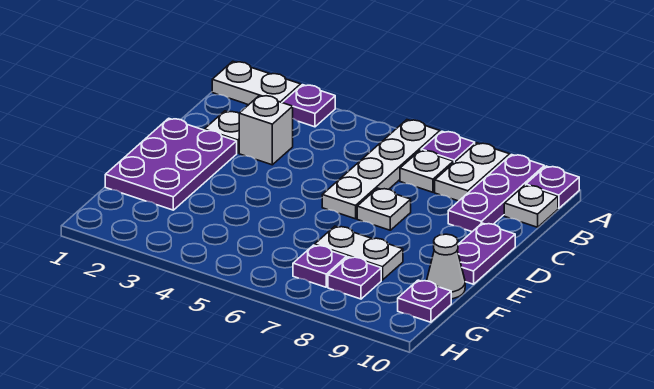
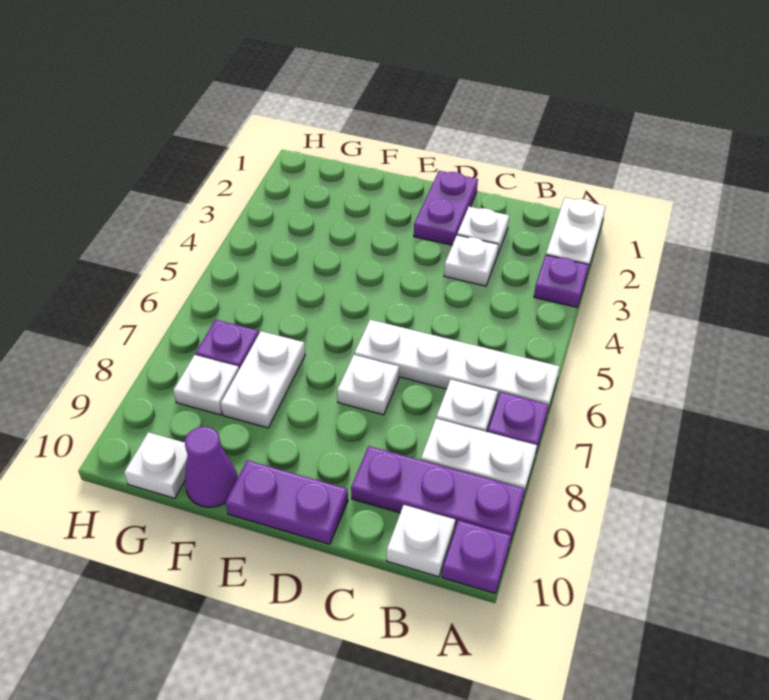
white 1x1 brick [239,95,293,165] -> white 1x1 plate [444,235,498,286]
purple 2x3 plate [105,118,237,210] -> purple 1x2 plate [414,171,478,245]
white 1x1 cone [427,234,465,299] -> purple 1x1 cone [185,427,238,507]
purple 1x1 plate [328,257,381,299] -> white 1x1 plate [173,355,239,415]
purple 1x1 plate [398,280,451,322] -> white 1x1 plate [124,432,188,498]

